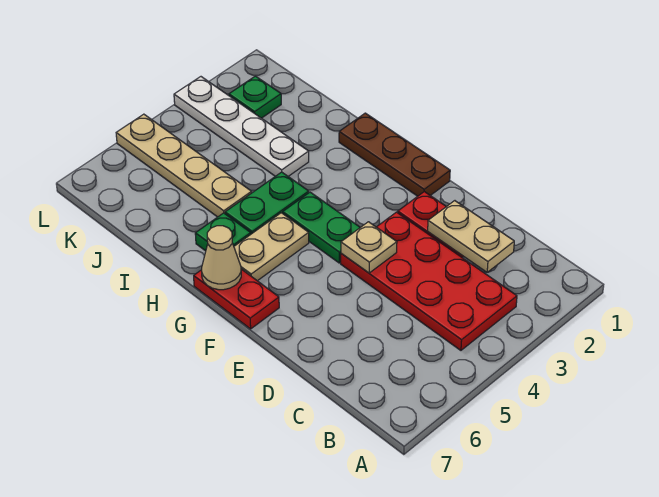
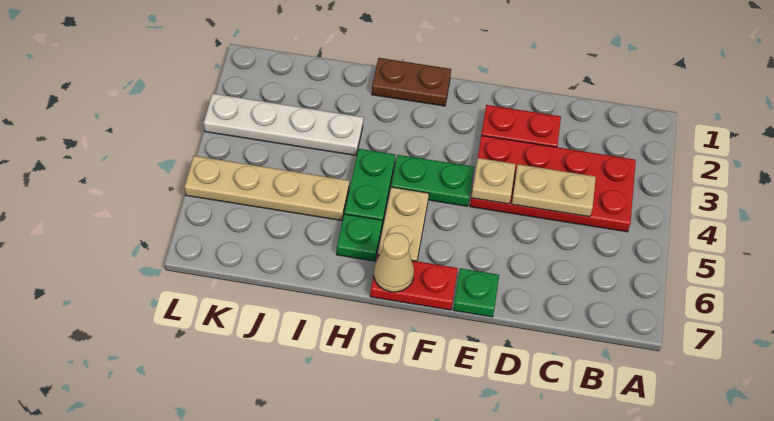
tan 1x2 plate [428,201,514,272] -> tan 1x2 plate moved to [511,164,596,217]
brown 1x3 plate [339,113,450,196] -> brown 1x2 plate [372,58,451,106]
green 1x1 plate [229,76,281,118] -> green 1x1 plate moved to [453,268,499,317]

